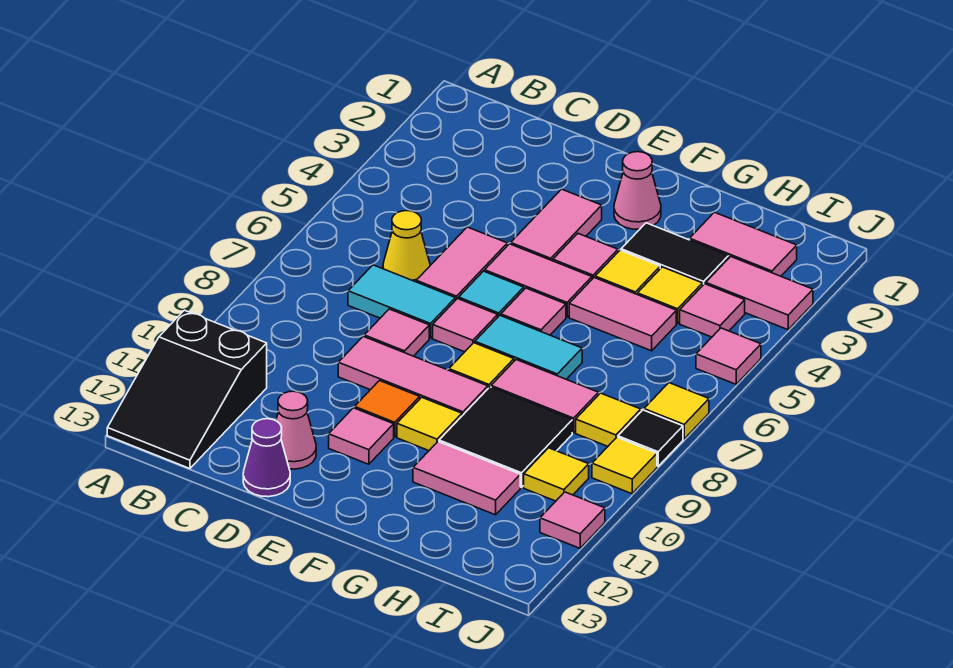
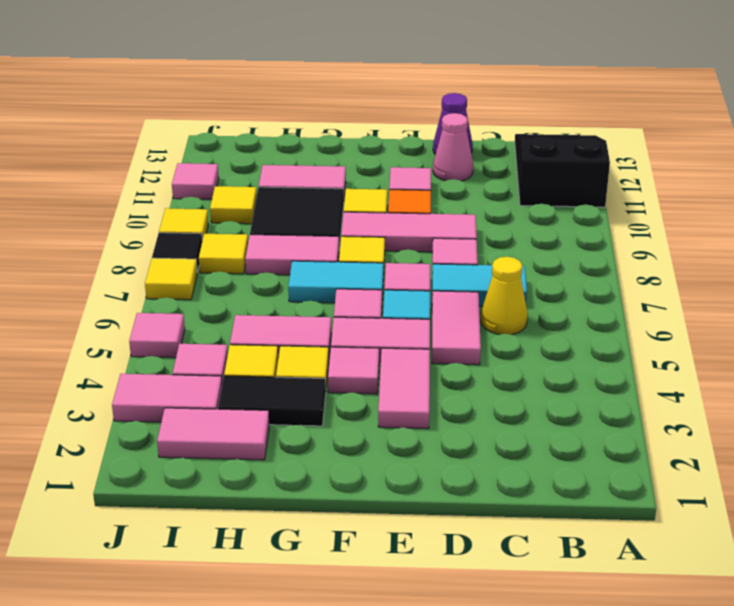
pink 1x1 cone [614,152,661,230] -> none

